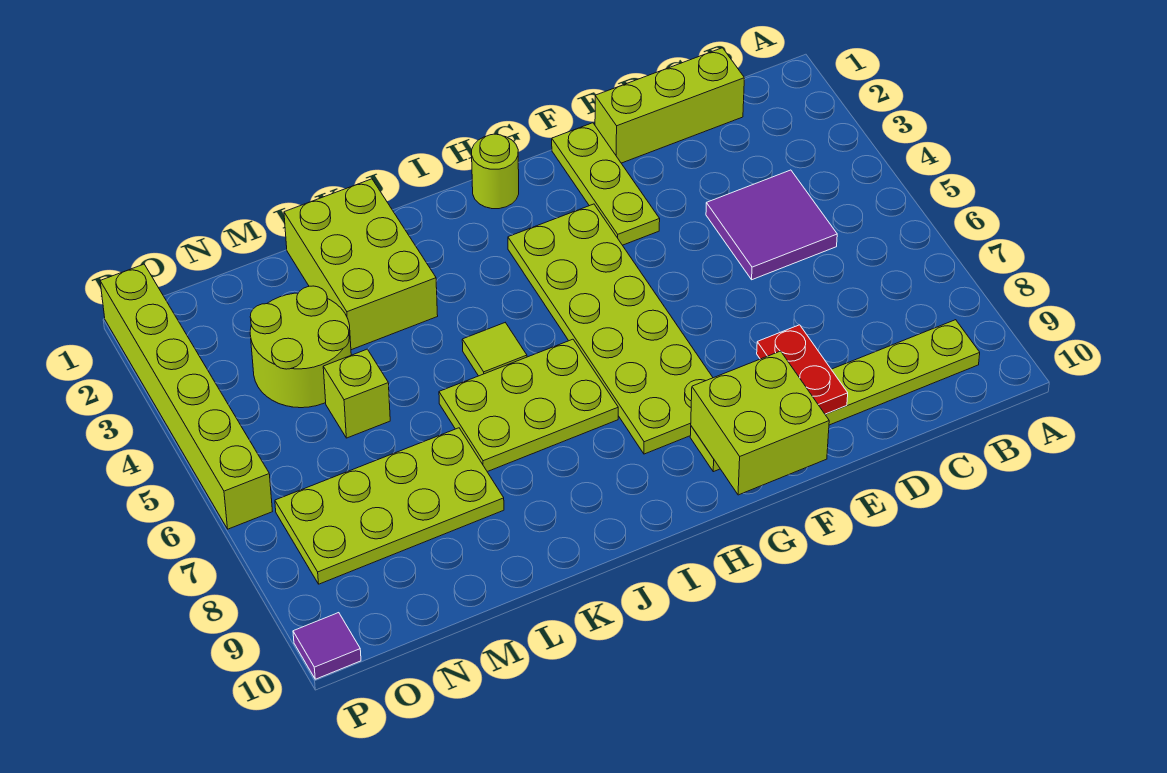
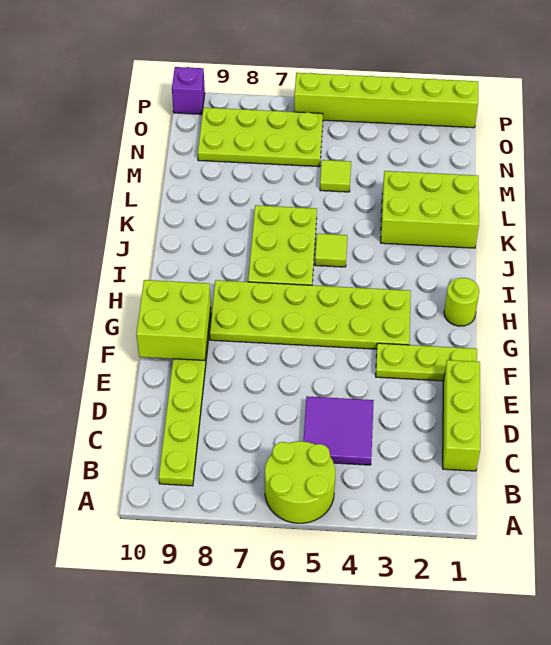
red 1x2 plate [757,325,848,414] -> none
lime 2x4 plate [275,428,504,584] -> lime 2x4 plate turned to [198,108,323,167]
lime 2x2 round brick [250,286,351,408] -> lime 2x2 round brick moved to [265,441,335,523]
lime 1x1 brick [323,349,390,438] -> lime 1x1 tile [320,160,351,192]
purple 1x1 tile [293,613,361,679] -> purple 1x1 brick [172,67,205,114]

